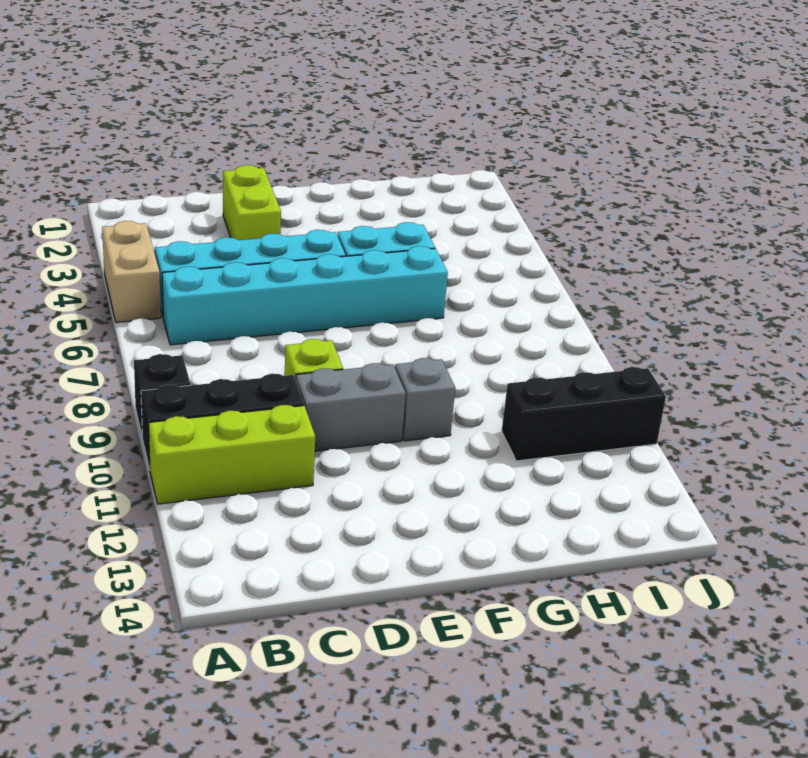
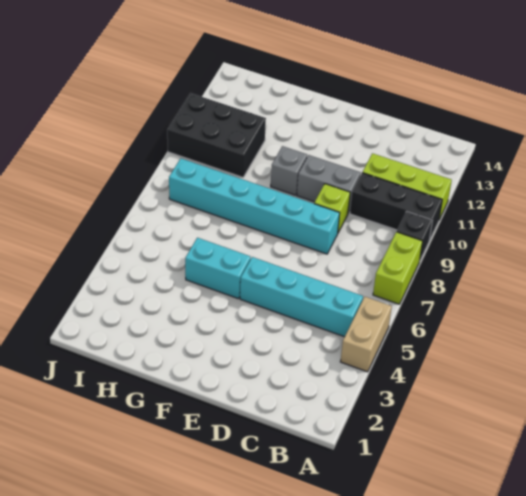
cyan 1x6 brick [162,246,448,345] -> cyan 1x6 brick moved to [169,158,340,254]
lime 1x2 brick [223,165,281,240] -> lime 1x2 brick moved to [373,232,423,304]
black 1x3 brick [502,367,666,461] -> black 2x3 brick [167,93,266,177]

